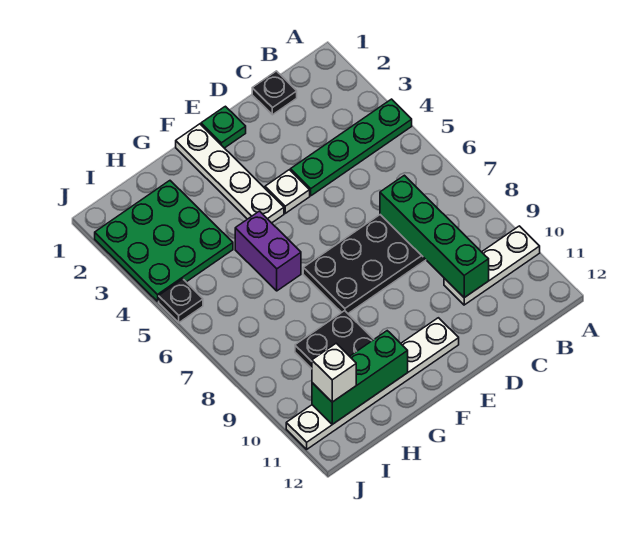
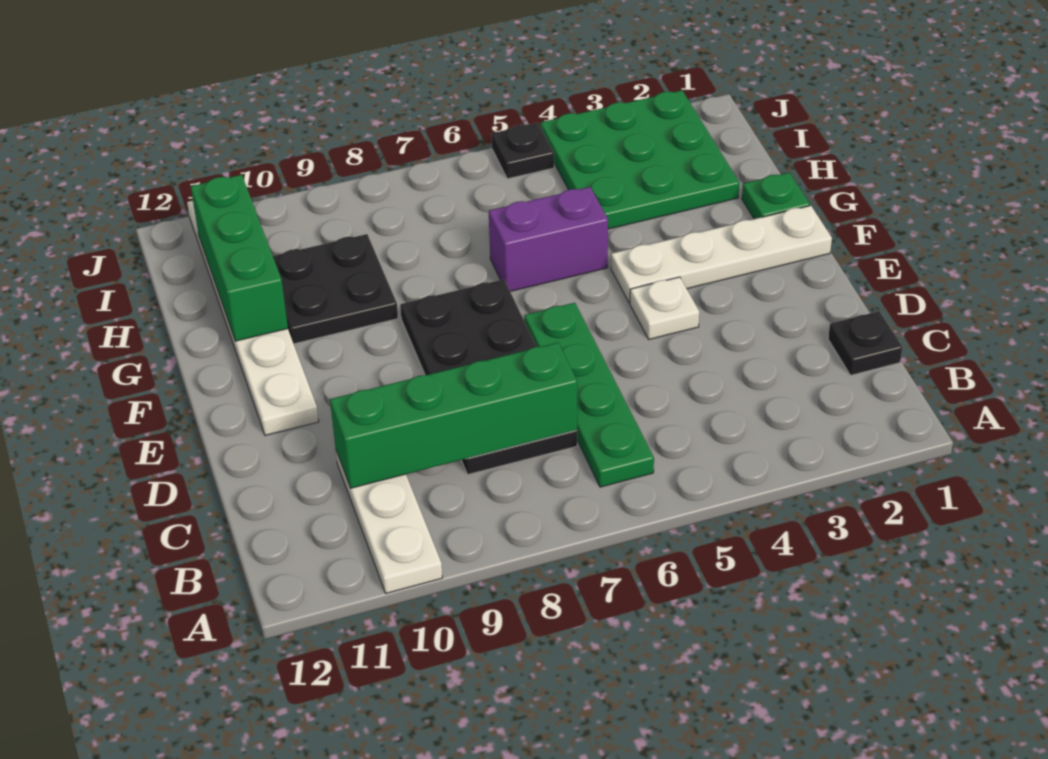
green 1x4 plate [291,99,412,196] -> green 1x4 plate moved to [524,303,654,487]
green 1x1 plate [201,106,246,148] -> green 1x1 plate moved to [742,173,810,219]
white 1x1 brick [312,343,356,402] -> none

